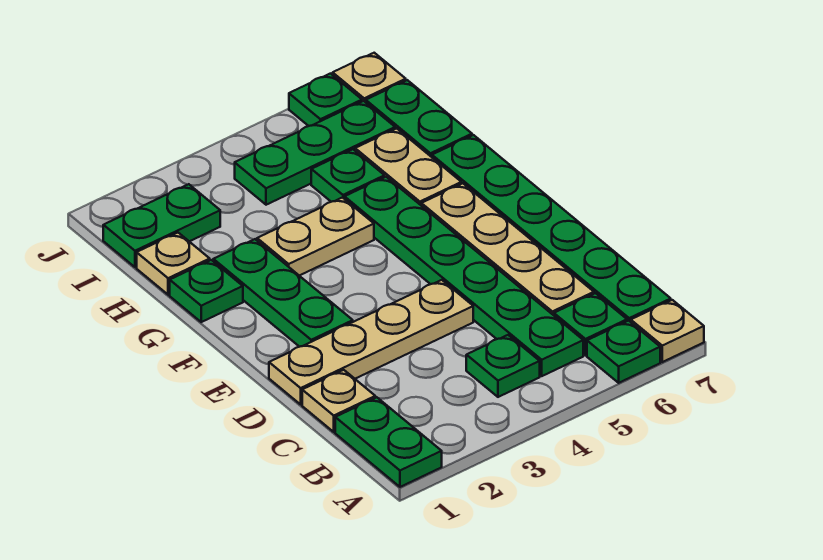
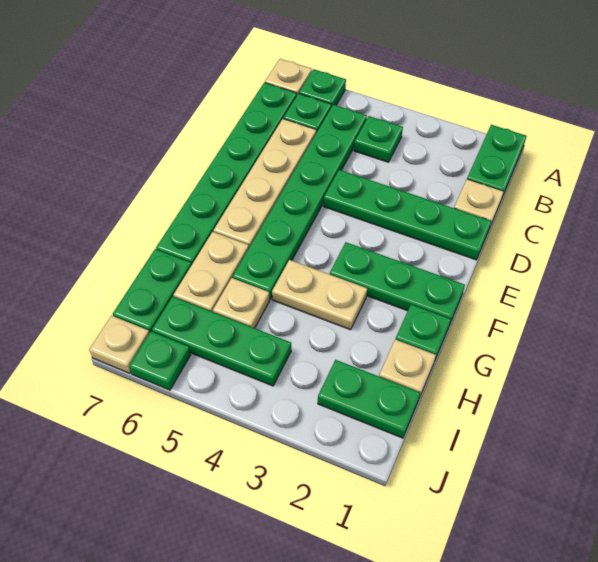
tan 1x4 plate [269,280,473,404] -> green 1x4 plate [324,170,491,260]
green 1x3 plate [213,239,353,347] -> green 1x3 plate turned to [330,242,465,323]
green 1x1 plate [311,149,385,202] -> tan 1x1 plate [213,278,270,328]

